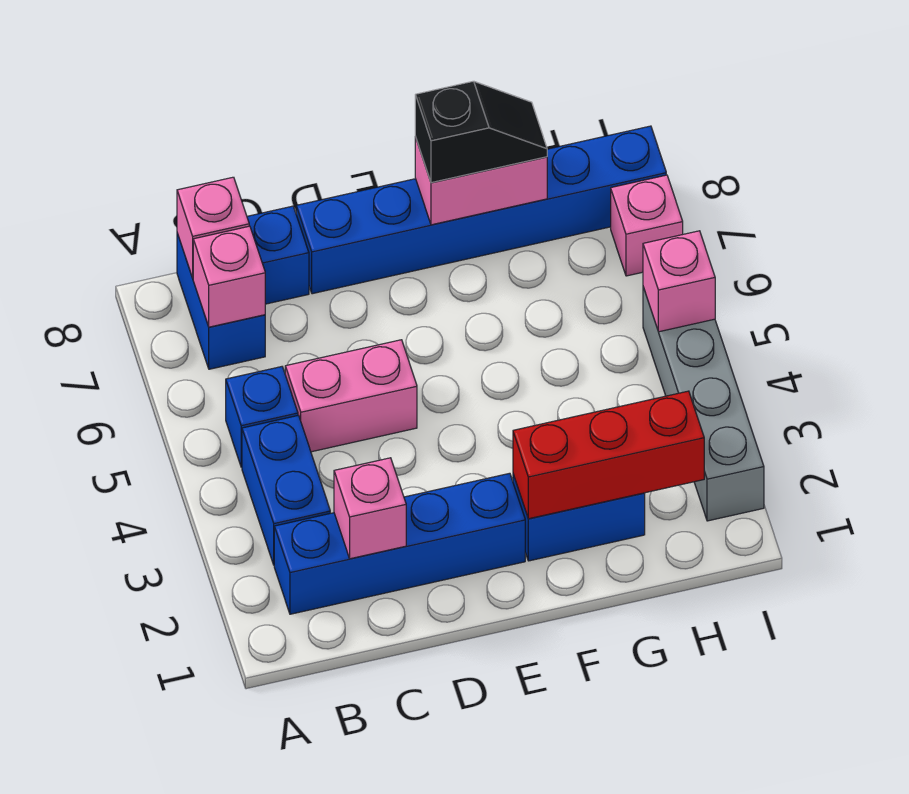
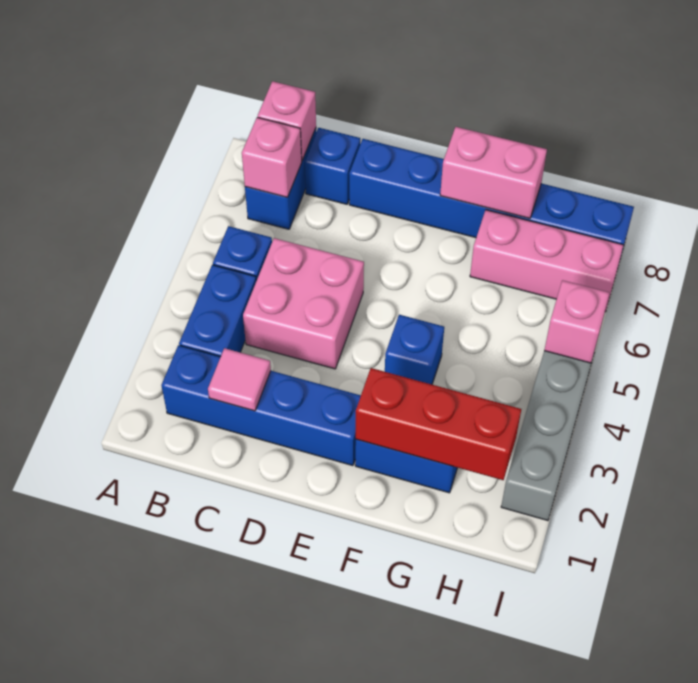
pink 1x1 brick [334,458,406,559] -> pink 1x1 tile [208,348,271,411]
pink 1x2 brick [285,340,417,452] -> pink 2x2 brick [243,238,364,369]
none -> blue 1x1 brick [385,315,444,384]
black 1x2 slope [415,81,547,183] -> none
pink 1x1 brick [611,175,683,276] -> pink 1x3 brick [470,210,623,312]

